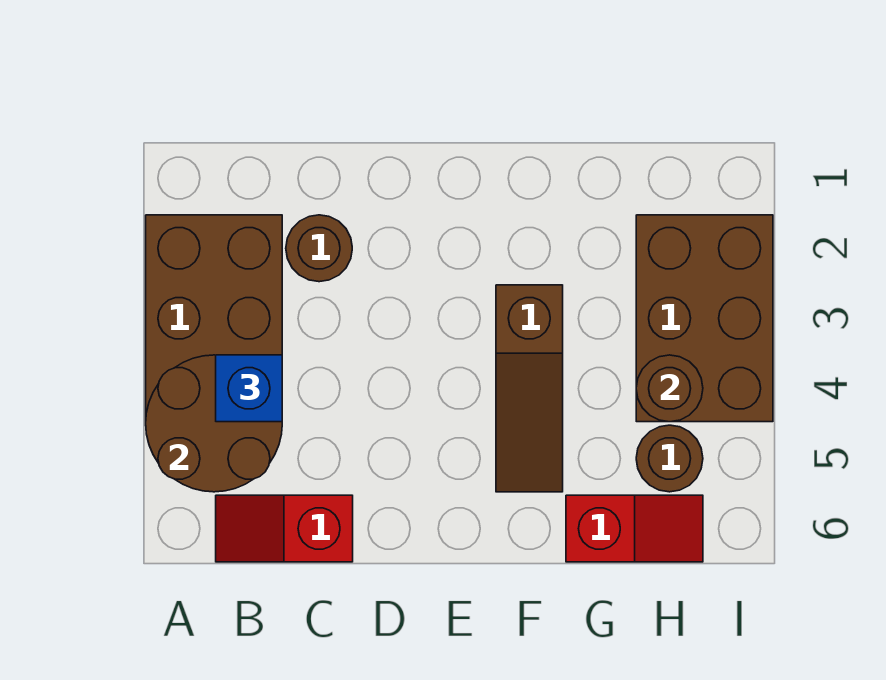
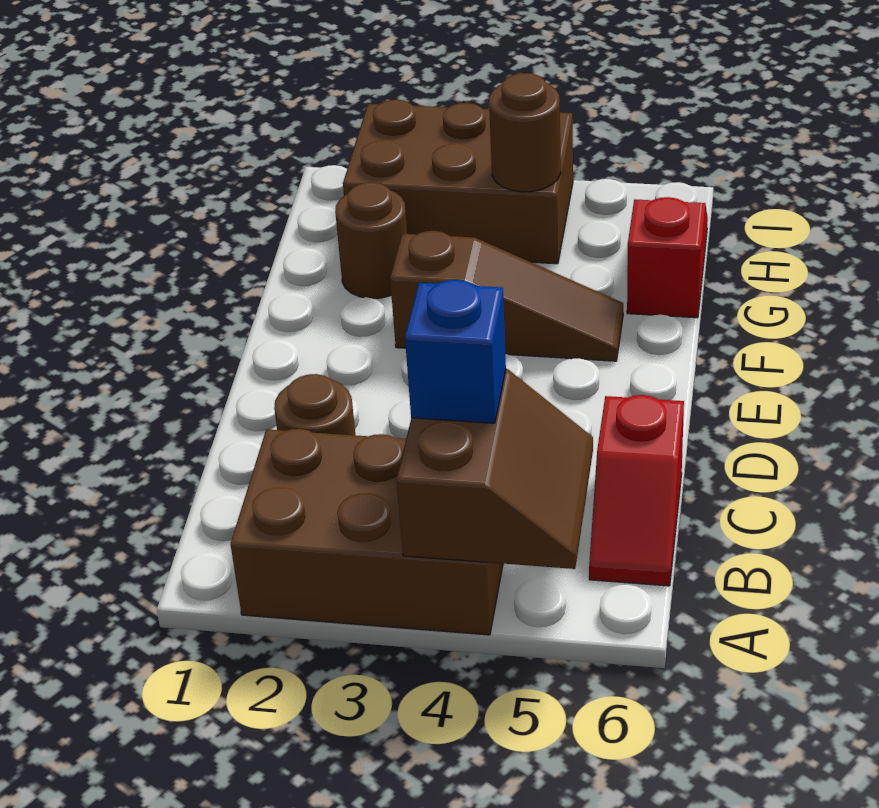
brown 2x2 round brick [146,355,282,492] -> brown 2x2 slope [397,369,593,569]
brown 1x1 round brick [636,425,703,492] -> brown 1x1 round brick moved to [335,182,407,298]

